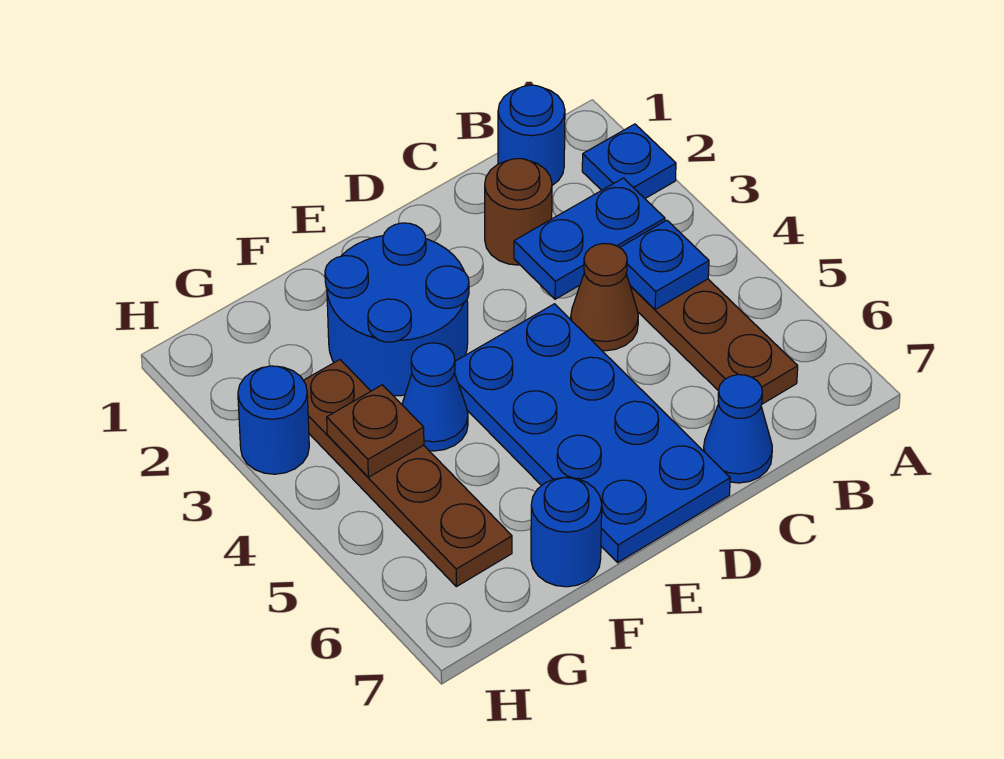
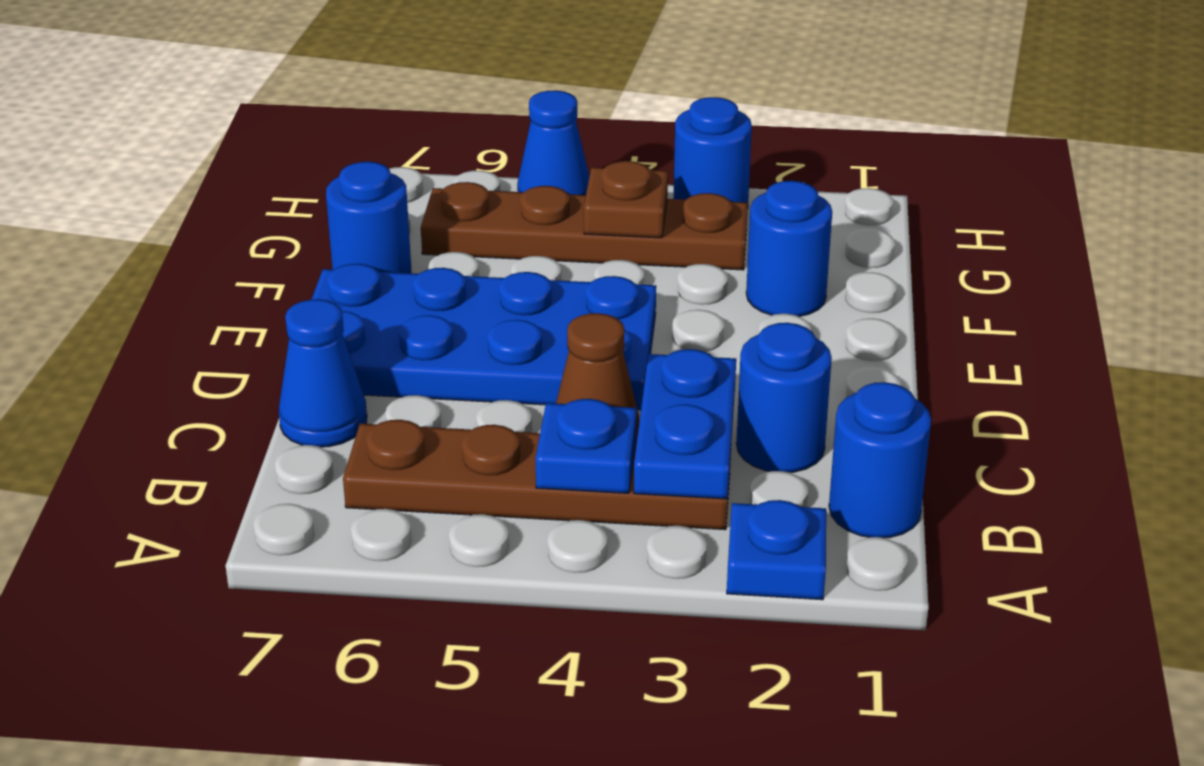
brown 1x1 round brick [485,159,552,265] -> blue 1x1 round brick [736,323,832,472]
blue 2x2 round brick [325,223,469,396] -> blue 1x1 round brick [746,181,832,317]
blue 1x1 cone [402,343,468,451] -> blue 1x1 cone moved to [517,90,589,195]

